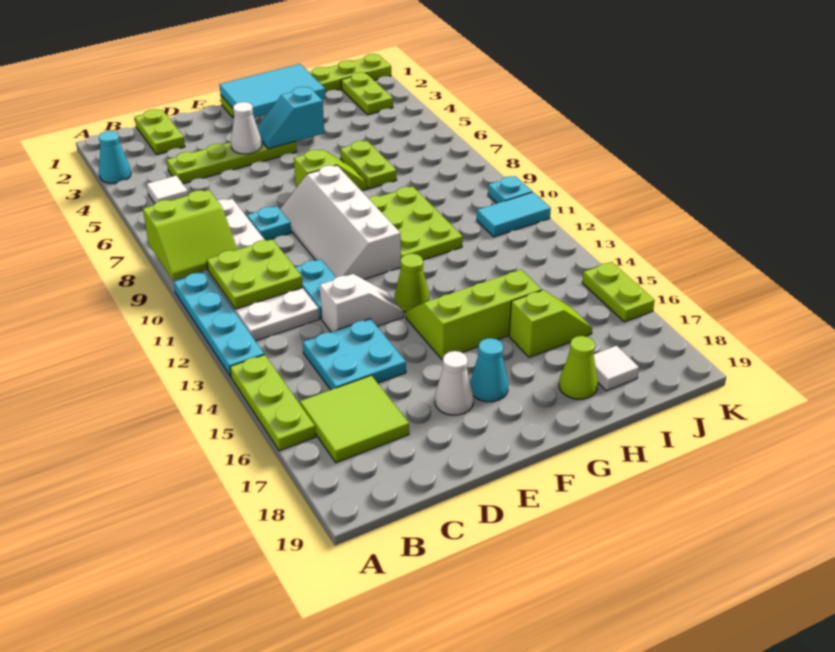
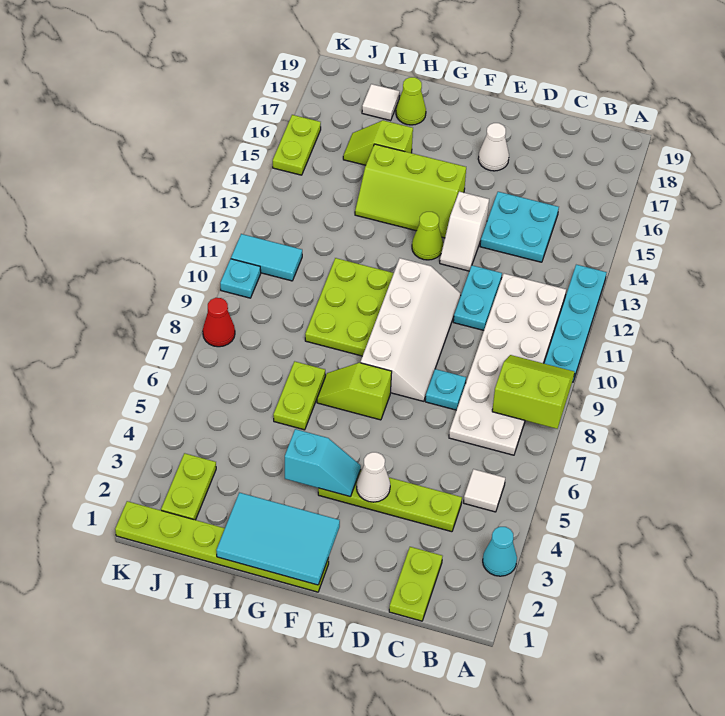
lime 1x3 plate [230,355,316,451] -> none
lime 2x2 plate [207,239,303,309] -> none
lime 2x2 tile [300,375,409,463] -> none
white 1x2 slope [320,274,403,332] -> white 1x2 slope turned to [440,192,489,271]
cyan 1x1 cone [470,338,508,402] -> none
none -> red 1x1 cone [203,298,235,347]

